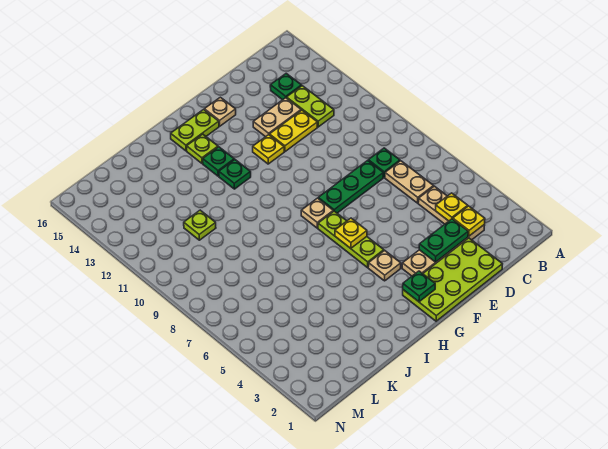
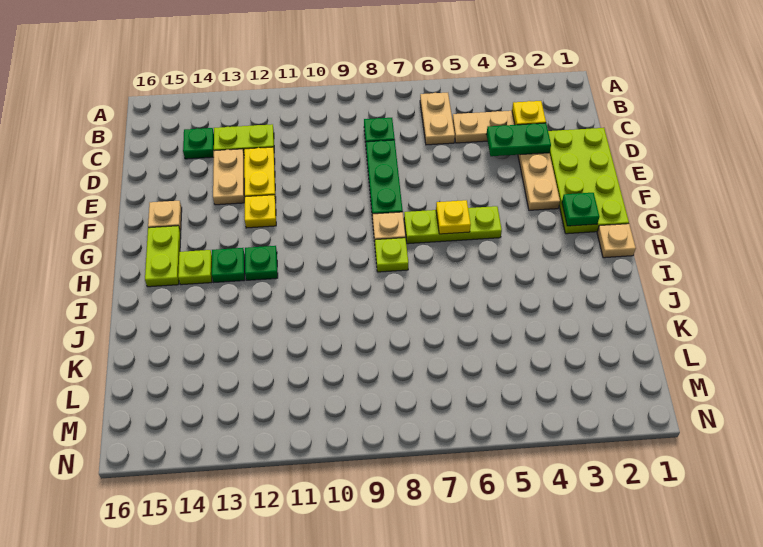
yellow 1x1 plate [436,193,468,221] -> none
tan 1x2 plate [385,161,434,203] -> tan 1x2 plate turned to [420,93,455,145]
green 1x2 plate [419,219,468,262] -> green 1x2 plate turned to [486,123,551,156]
tan 1x1 plate [368,250,401,281] -> tan 1x1 plate moved to [597,224,636,258]
lime 1x1 plate [184,210,216,240] -> lime 1x1 plate moved to [375,238,408,272]

